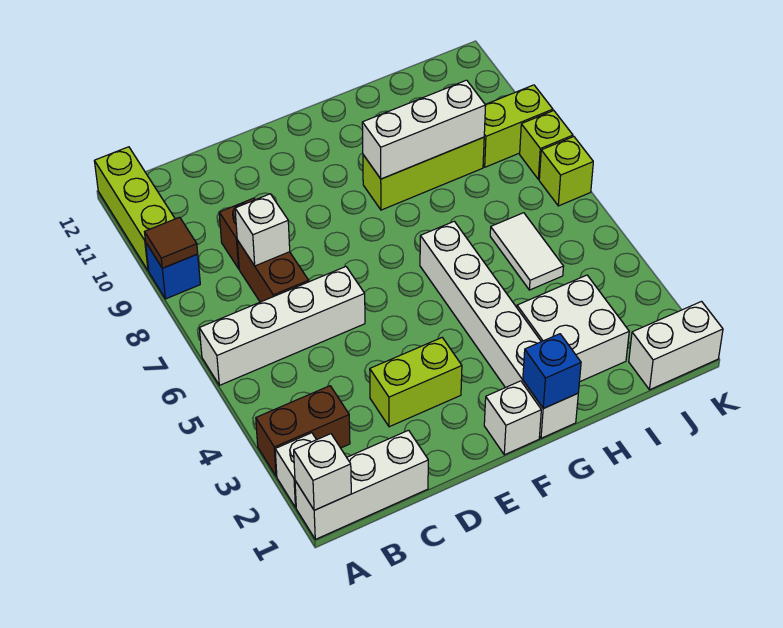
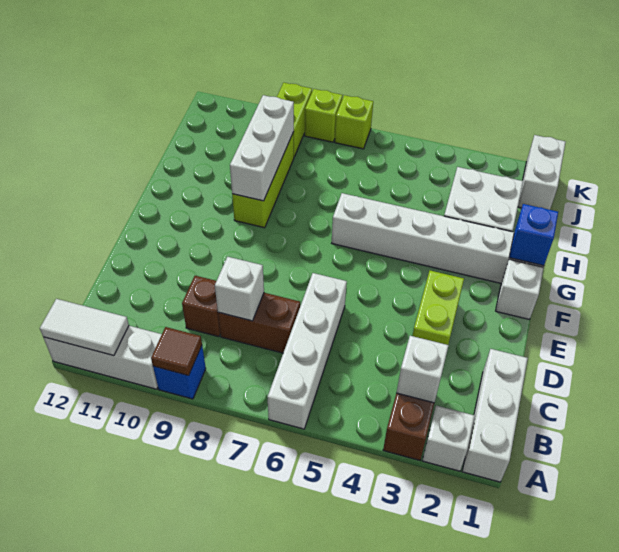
white 1x1 brick [294,434,351,510] -> white 1x1 brick moved to [397,336,449,403]
lime 1x3 brick [94,147,175,271] -> white 1x3 brick [43,326,162,389]
white 1x2 tile [490,213,564,290] -> white 1x2 tile moved to [40,299,129,356]

